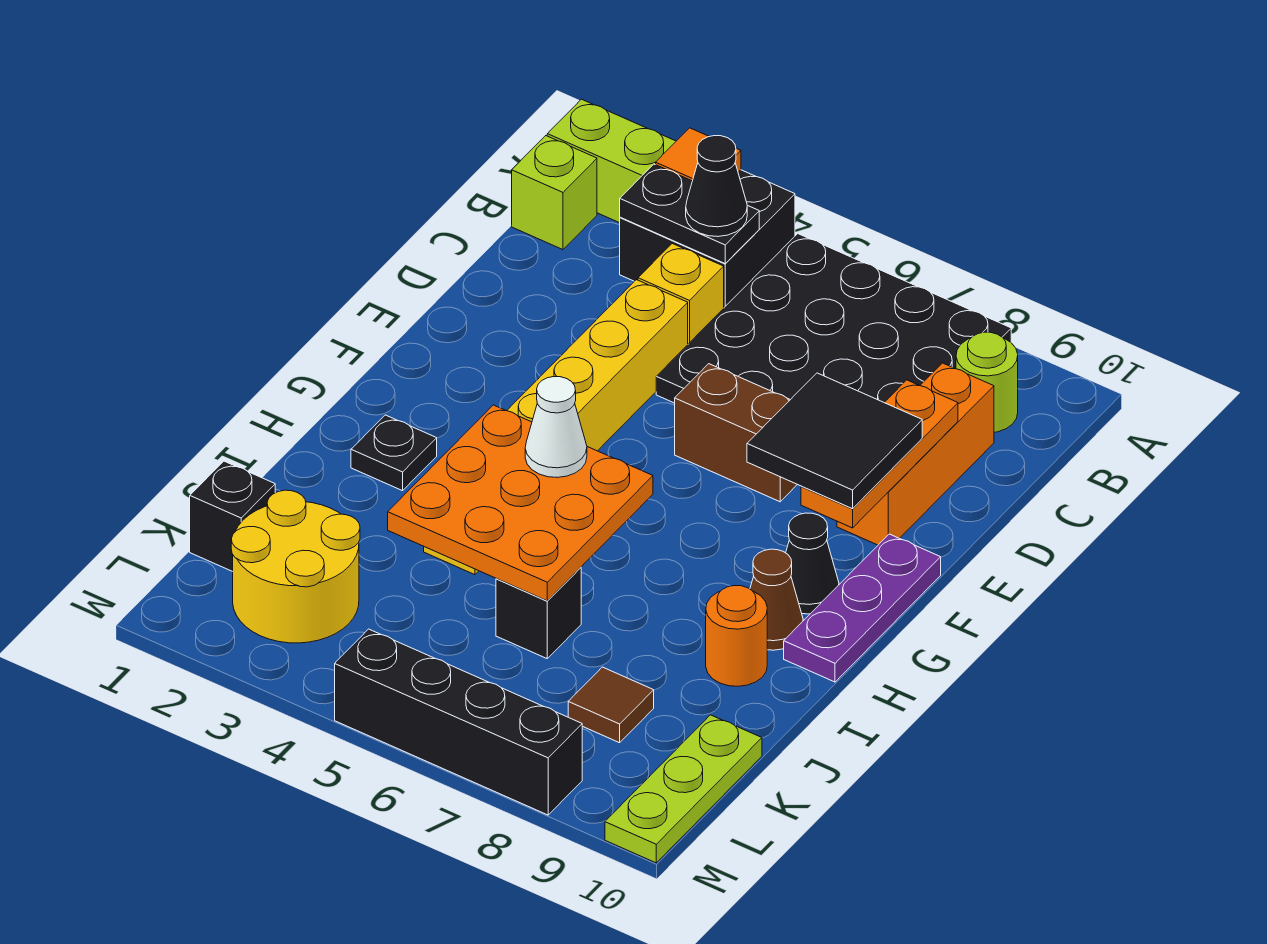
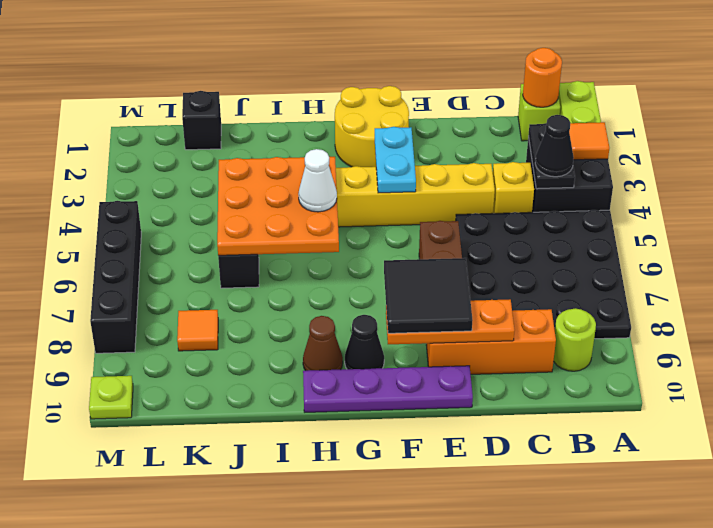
none -> cyan 1x2 plate [375,127,416,193]
purple 1x3 plate [784,534,941,682] -> purple 1x4 plate [303,366,473,412]
black 1x1 plate [351,415,437,491] -> none
orange 1x1 round brick [706,586,767,686] -> orange 1x1 round brick moved to [523,48,562,107]
yellow 2x2 round brick [231,490,360,643] -> yellow 2x2 round brick moved to [335,86,409,167]
brown 1x1 tile [568,667,654,743] -> orange 1x1 tile [177,310,218,351]
lime 1x3 plate [605,715,762,863] -> lime 1x1 plate [89,376,133,419]

